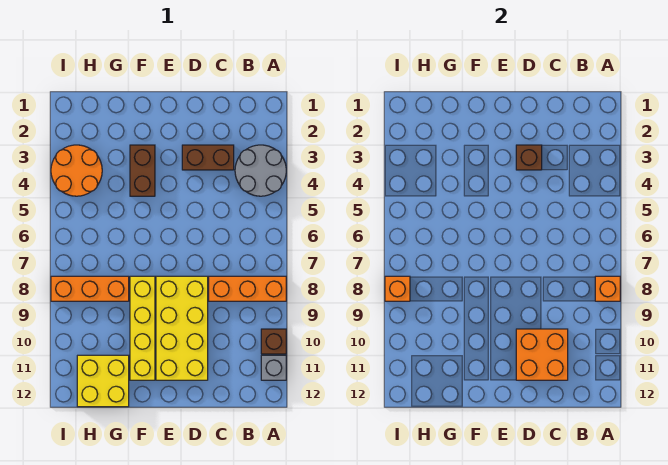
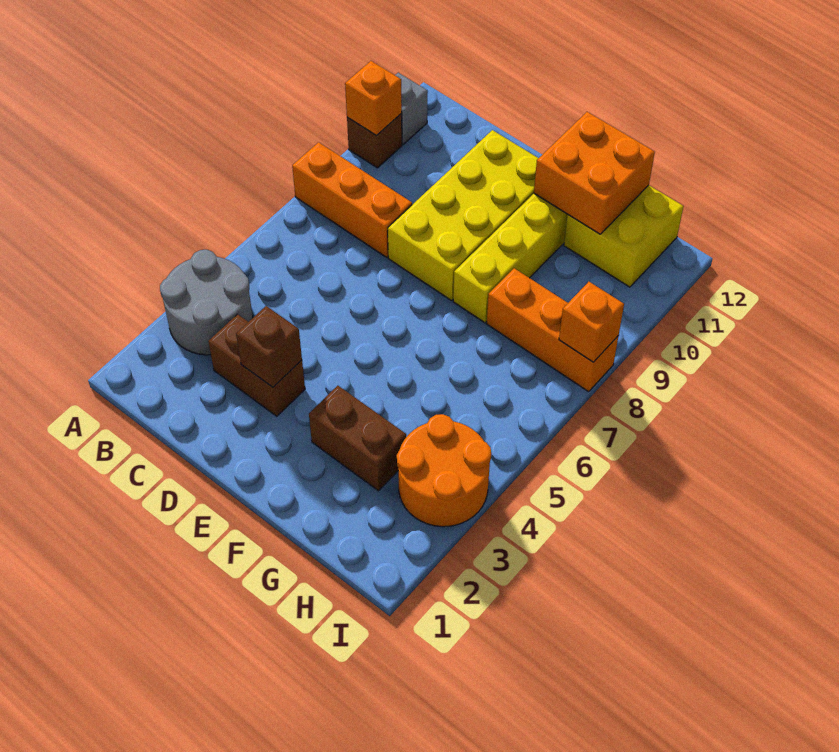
orange 1x1 brick [595,276,620,301] -> orange 1x1 brick moved to [345,61,402,136]
orange 2x2 brick [516,329,568,380] -> orange 2x2 brick moved to [534,112,655,234]
brown 1x2 brick [130,145,155,196] -> brown 1x2 brick turned to [309,386,406,491]

